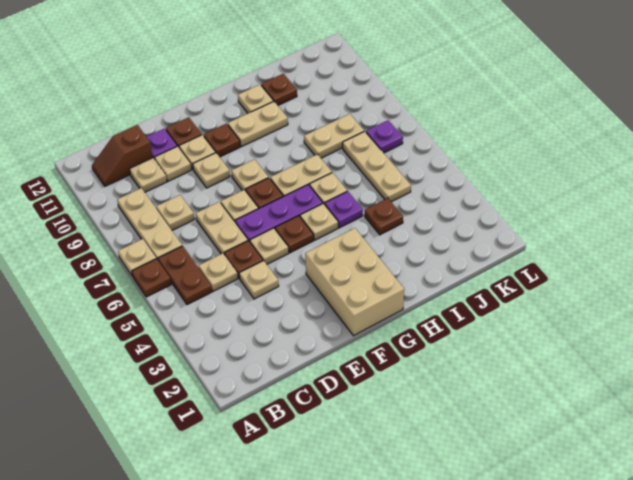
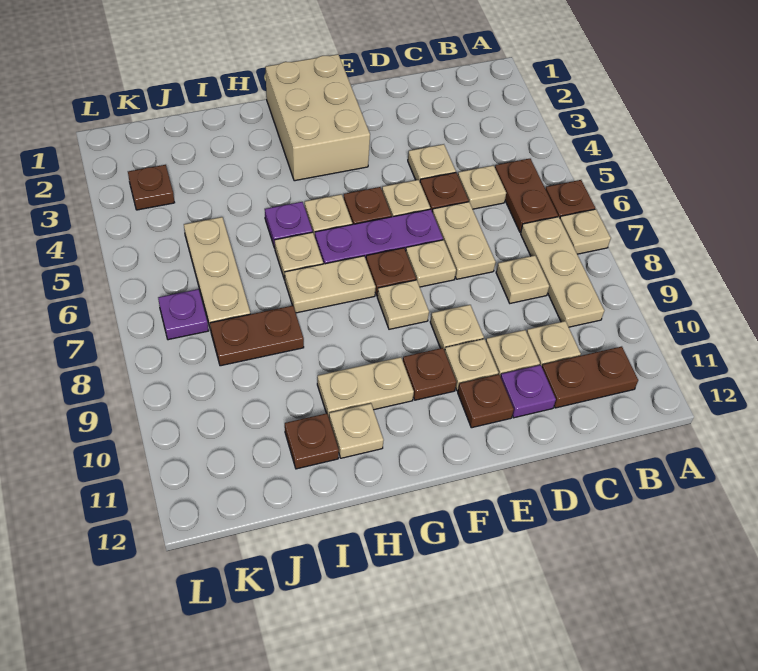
brown 1x2 slope [92,125,153,186] -> brown 1x2 plate [542,346,638,408]
brown 1x1 plate [365,198,403,235] -> brown 1x1 plate moved to [128,165,175,210]
tan 1x2 plate [304,114,364,158] -> brown 1x2 plate [210,306,304,366]

